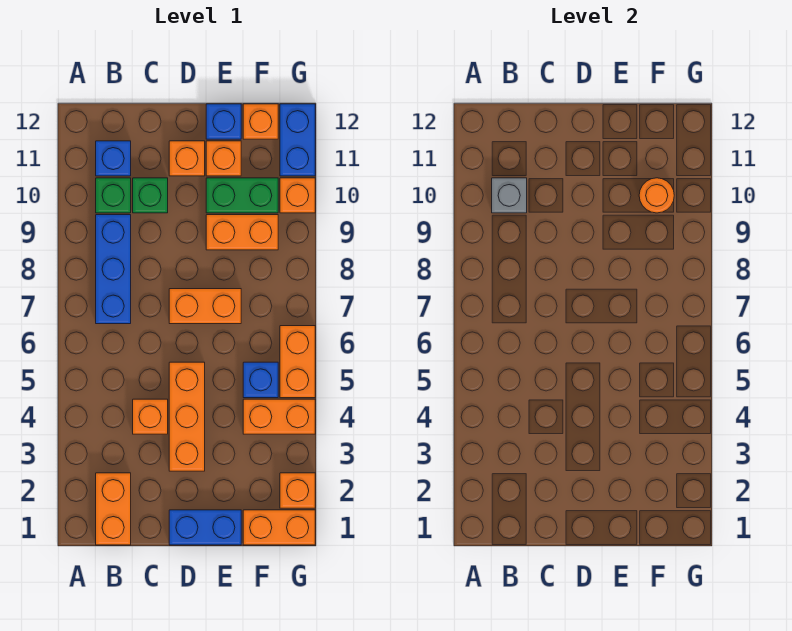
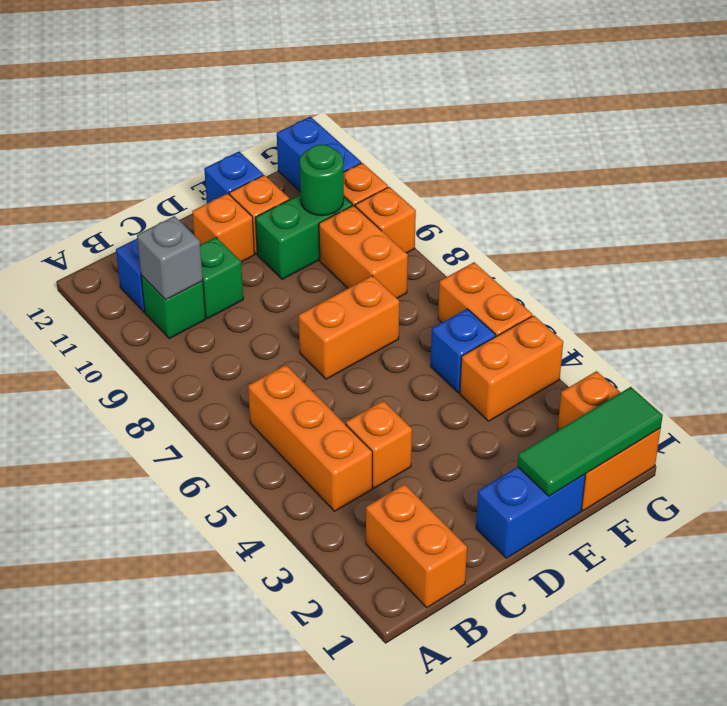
blue 1x3 brick [96,215,131,324] -> none
orange 1x3 brick [169,362,205,471] -> orange 1x3 brick moved to [248,365,372,511]
none -> green 1x3 tile [518,387,663,496]
orange 1x2 brick [206,215,278,250] -> orange 1x2 brick turned to [319,205,408,298]
orange 1x1 round brick [639,178,674,213] -> green 1x1 round brick [300,144,344,216]
orange 1x1 brick [243,104,278,139] -> orange 1x1 brick moved to [355,187,416,253]

